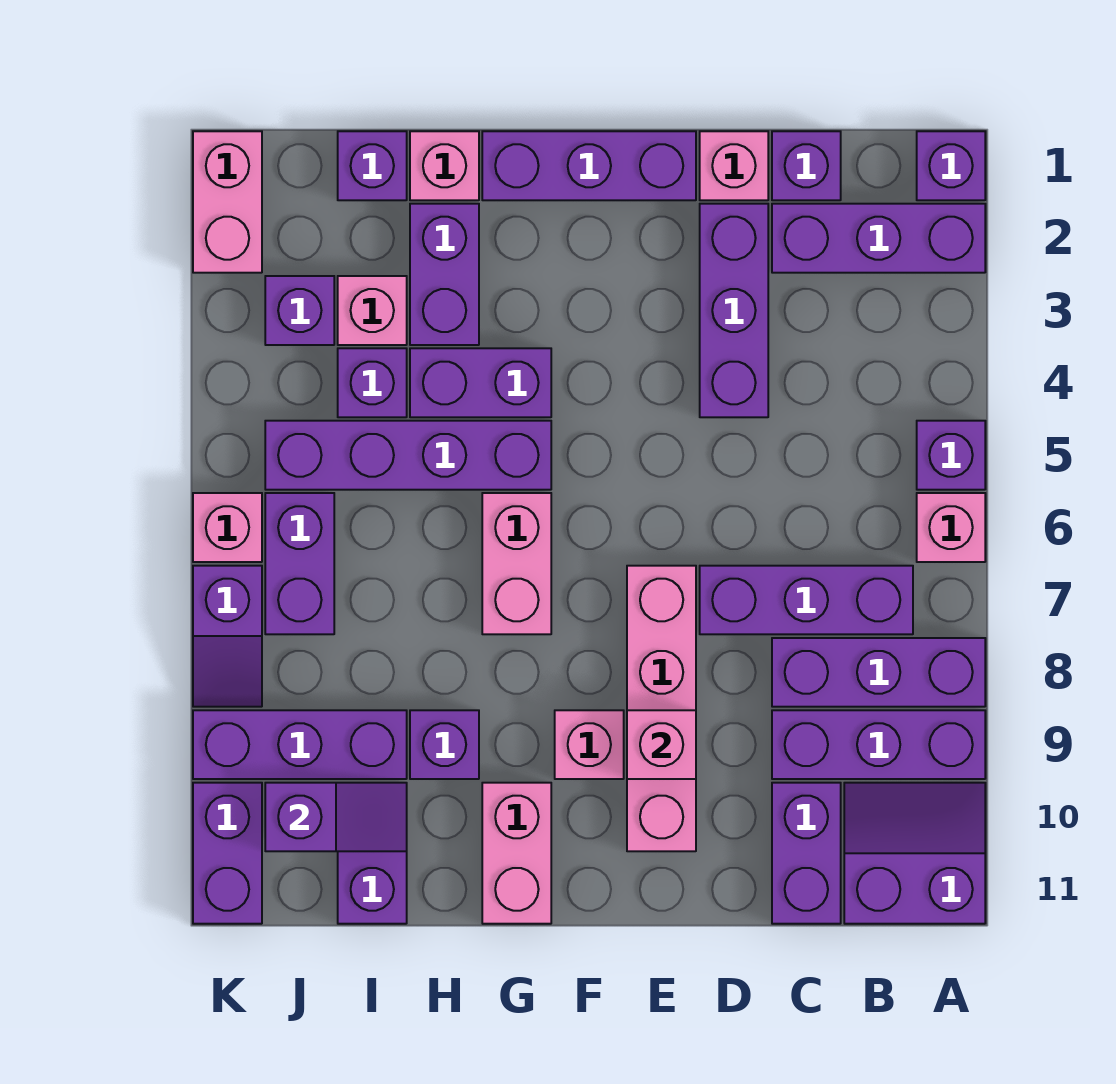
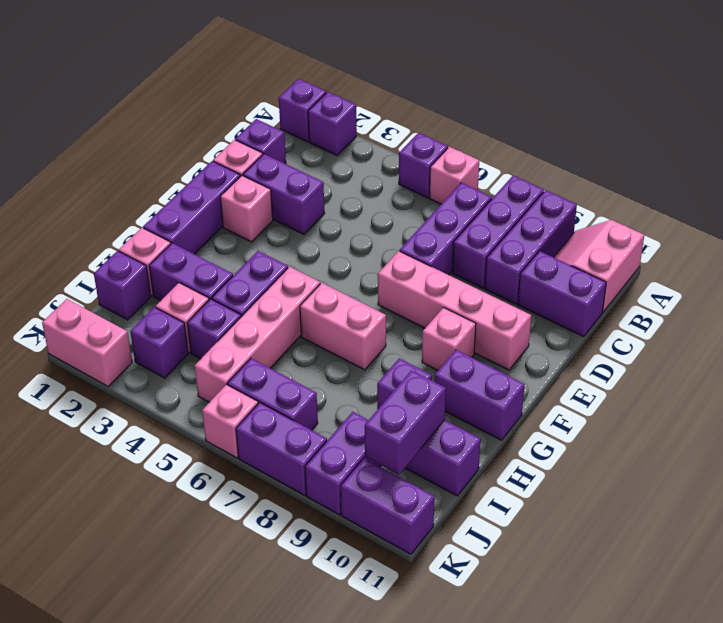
purple 1x3 brick [772,204,985,273] -> purple 1x1 brick [308,92,357,155]
purple 2x2 slope [844,783,985,924] -> pink 2x2 slope [554,220,644,312]
purple 1x3 brick [700,204,768,417] -> purple 1x2 brick [243,154,325,234]
pink 1x1 brick [627,710,696,779] -> pink 1x1 brick moved to [220,176,273,242]
purple 1x4 brick [265,421,551,490] -> pink 1x4 brick [195,267,320,402]
pink 1x2 brick [482,783,551,924] -> purple 1x2 brick [435,350,525,440]
purple 1x3 brick [193,710,407,779] -> purple 1x2 brick [305,412,381,515]
purple 1x2 slope [265,783,407,851] -> purple 1x2 brick [365,370,446,475]
purple 1x2 slope [193,566,262,707] -> purple 1x2 brick [236,403,327,496]

